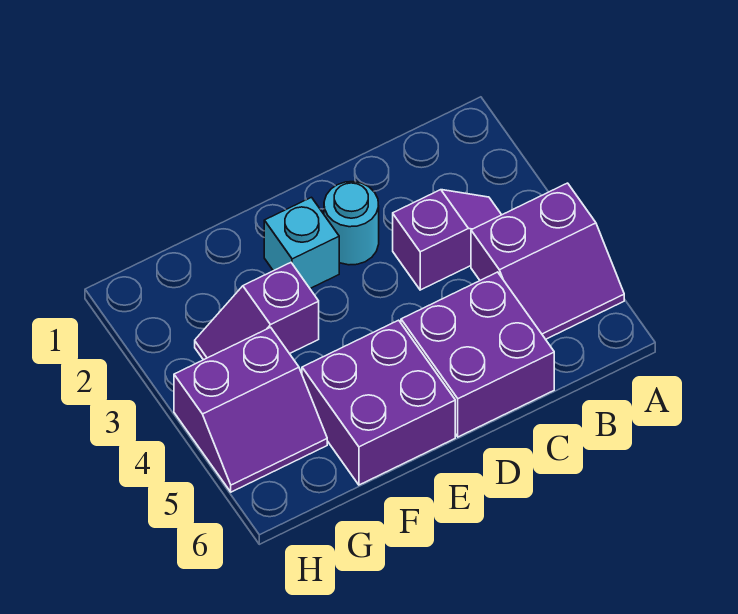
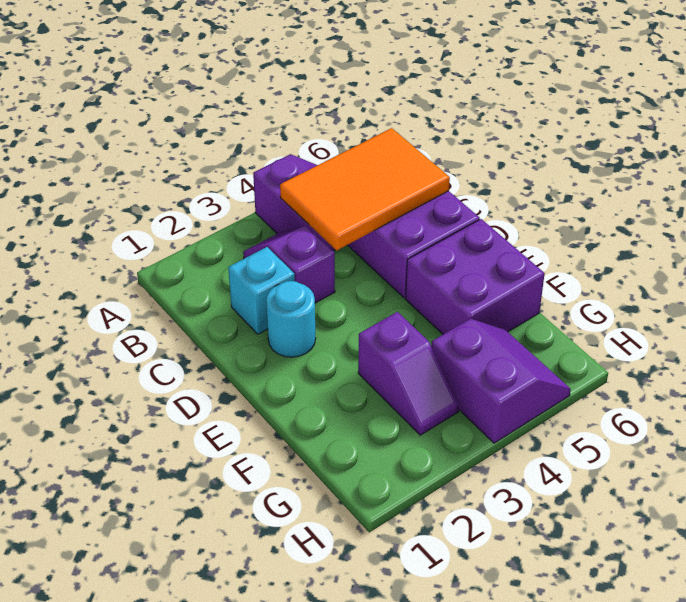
none -> orange 2x3 tile [280,128,450,250]
cyan 1x1 brick [264,197,339,288] -> cyan 1x1 brick moved to [228,247,295,334]

